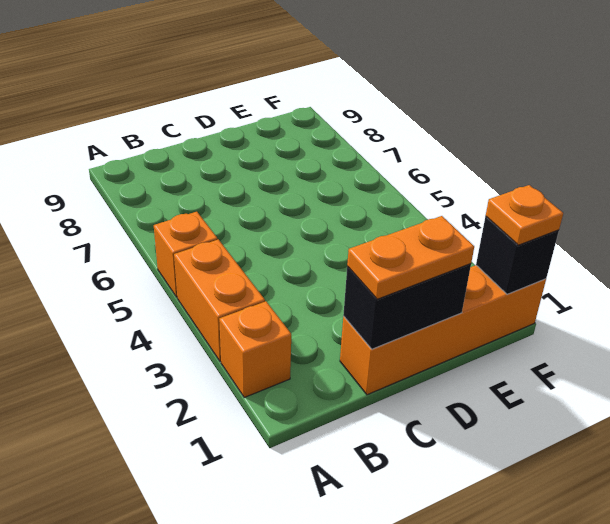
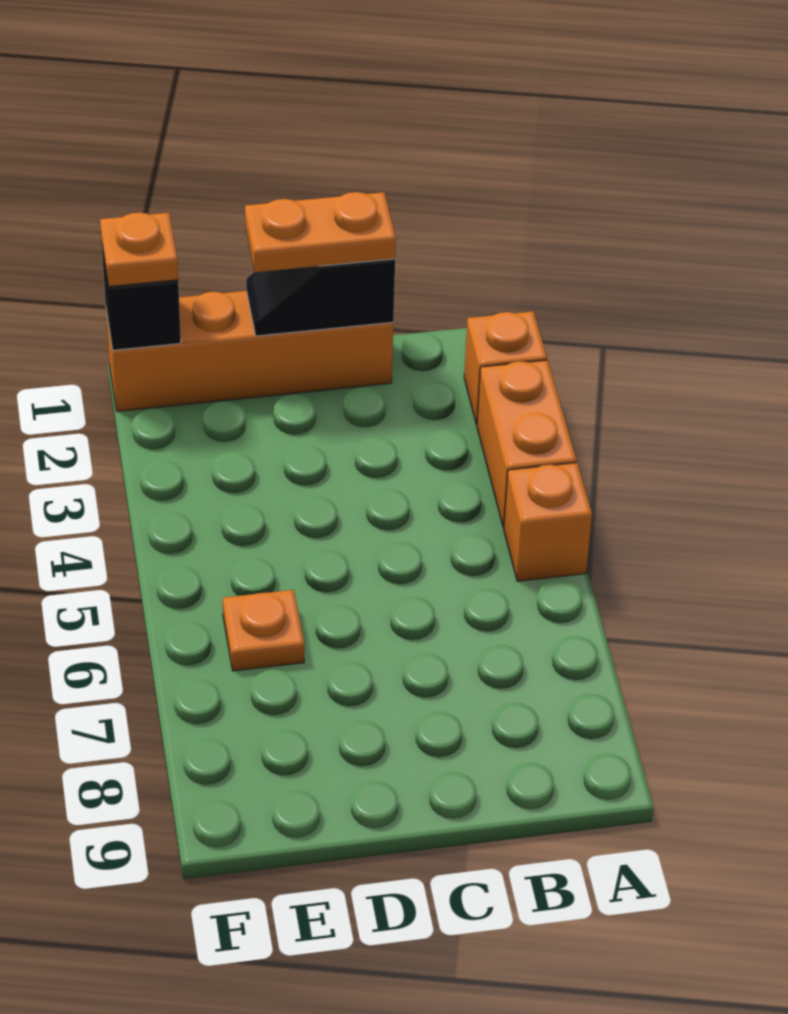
black 1x2 brick [343,264,471,349] -> black 1x2 slope [246,259,395,336]
none -> orange 1x1 plate [223,590,304,671]

